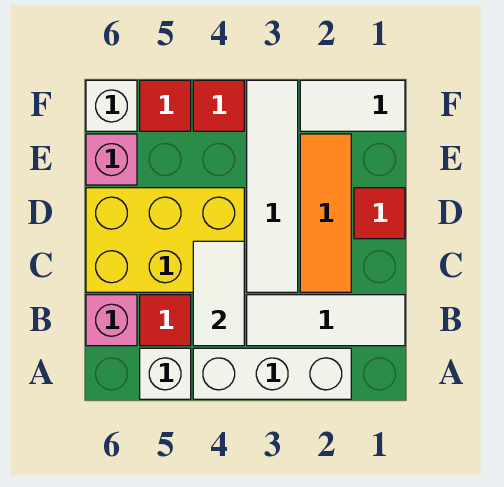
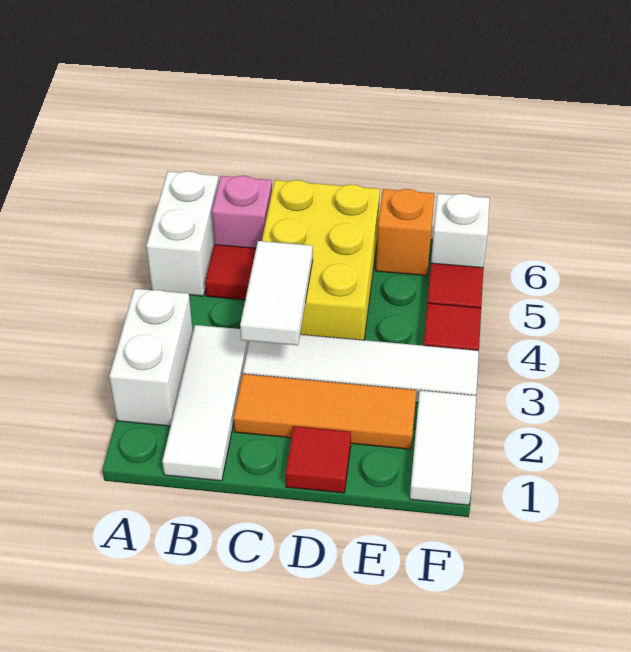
white 1x3 brick [193,348,351,399] -> white 1x2 brick [109,289,193,426]
white 1x1 brick [140,348,191,399] -> white 1x2 brick [146,171,219,296]
white 1x2 tile [193,241,244,346] -> white 1x2 tile turned to [240,241,313,345]
pink 1x1 brick [86,134,137,185] -> orange 1x1 brick [376,189,435,276]

